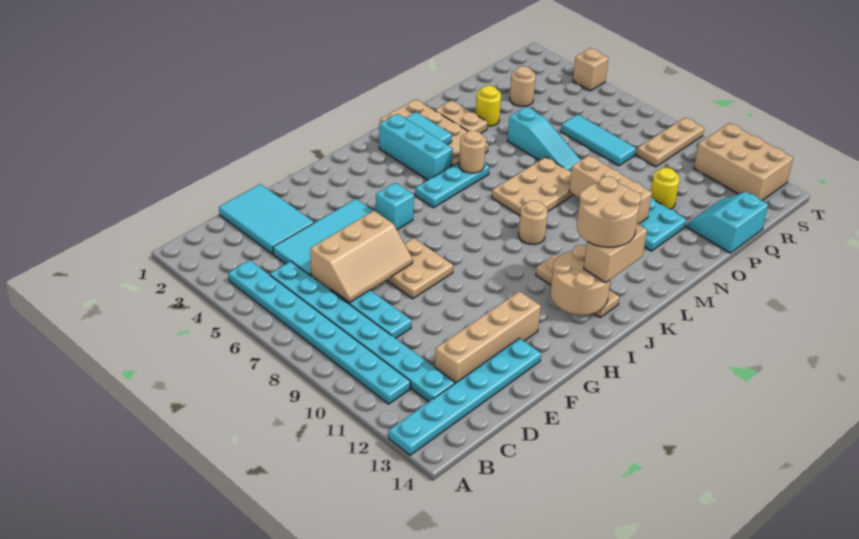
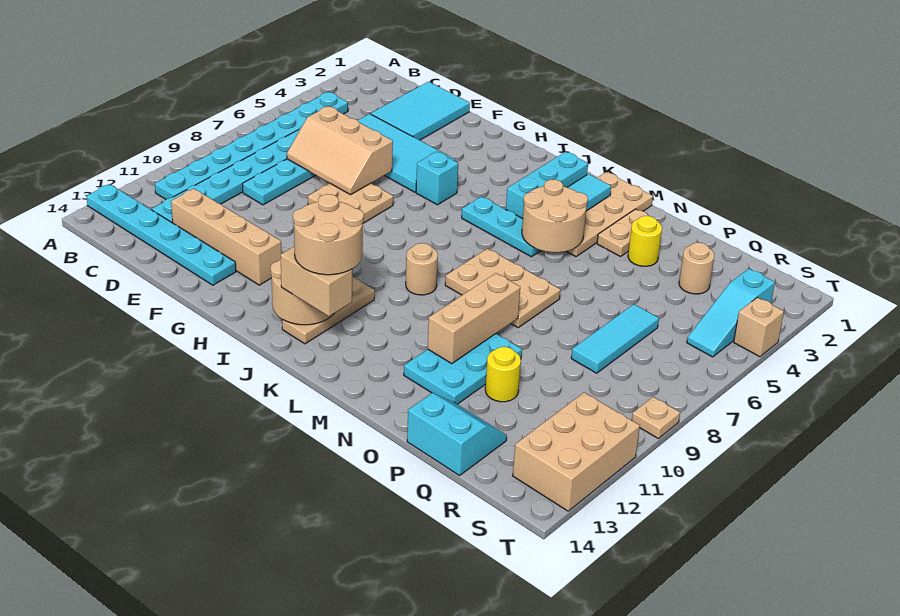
tan 1x1 round brick [459,131,486,173] -> tan 2x2 round brick [522,180,588,252]
cyan 1x3 slope [507,107,581,171] -> cyan 1x3 slope moved to [687,269,775,357]
tan 1x3 plate [636,118,704,167] -> tan 1x1 plate [632,397,680,438]

